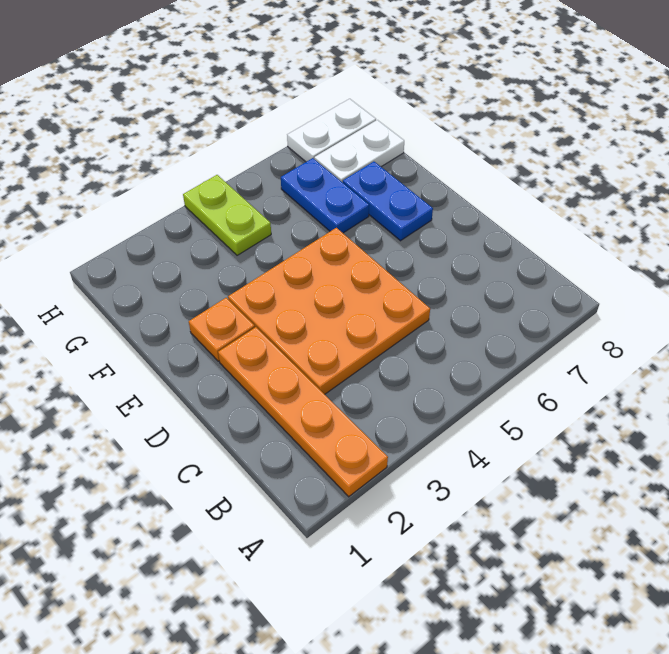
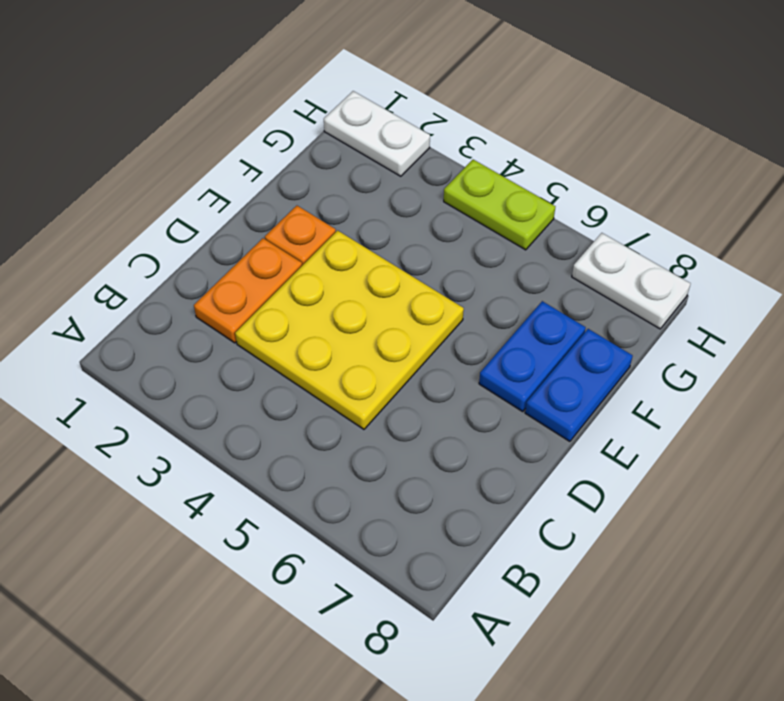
orange 1x4 plate [218,327,388,497] -> orange 1x2 plate [194,238,302,343]
orange 3x3 plate [228,228,430,394] -> yellow 3x3 plate [235,230,464,429]
blue 1x2 plate [281,158,369,233] -> blue 1x2 plate moved to [525,329,633,441]
lime 1x2 plate [183,175,271,255] -> lime 1x2 plate turned to [444,160,555,250]
white 1x2 plate [314,120,404,182] -> white 1x2 plate moved to [324,91,430,176]

